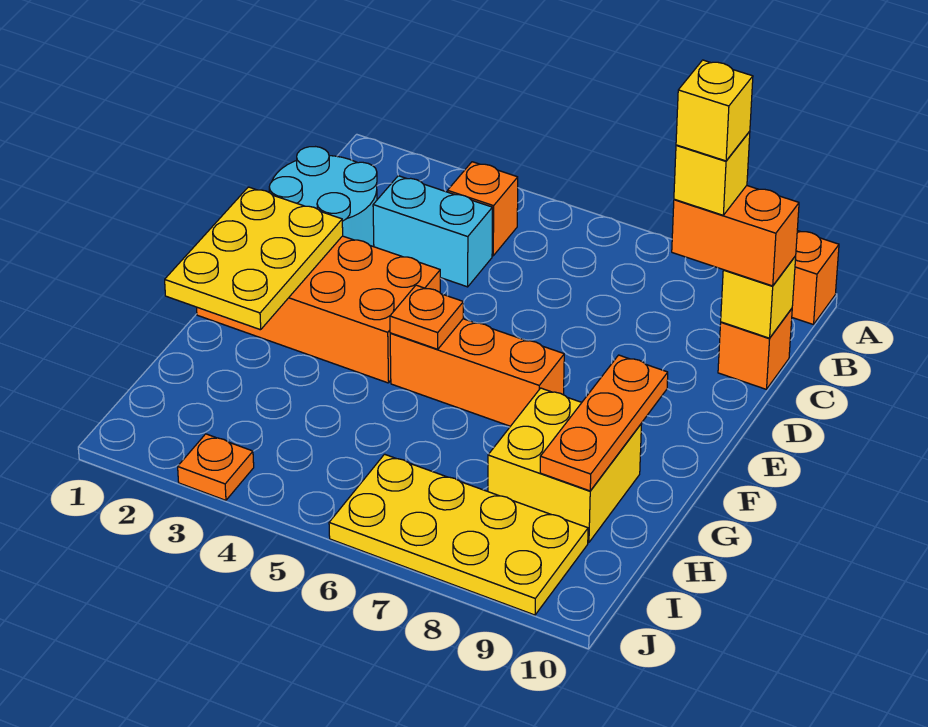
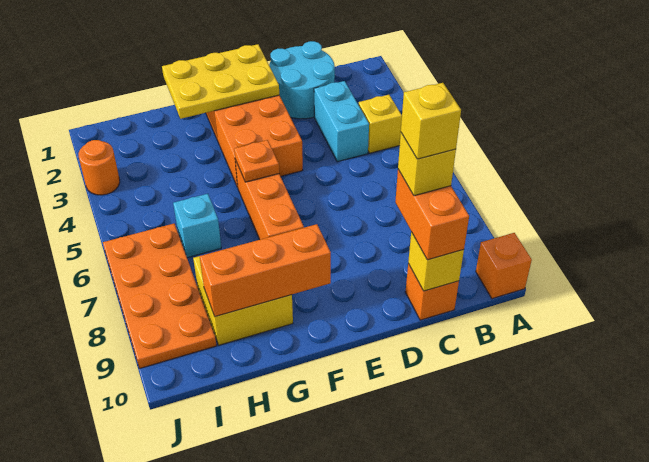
orange 1x1 brick [448,162,518,256] -> yellow 1x1 brick [358,95,402,153]
orange 1x3 plate [540,355,668,491] -> orange 1x3 brick [200,224,331,317]
none -> cyan 1x1 brick [173,194,221,258]
yellow 2x4 plate [329,454,588,615] -> orange 2x4 plate [103,224,217,368]
orange 1x1 plate [178,434,254,500] -> orange 1x1 round brick [78,140,120,195]

